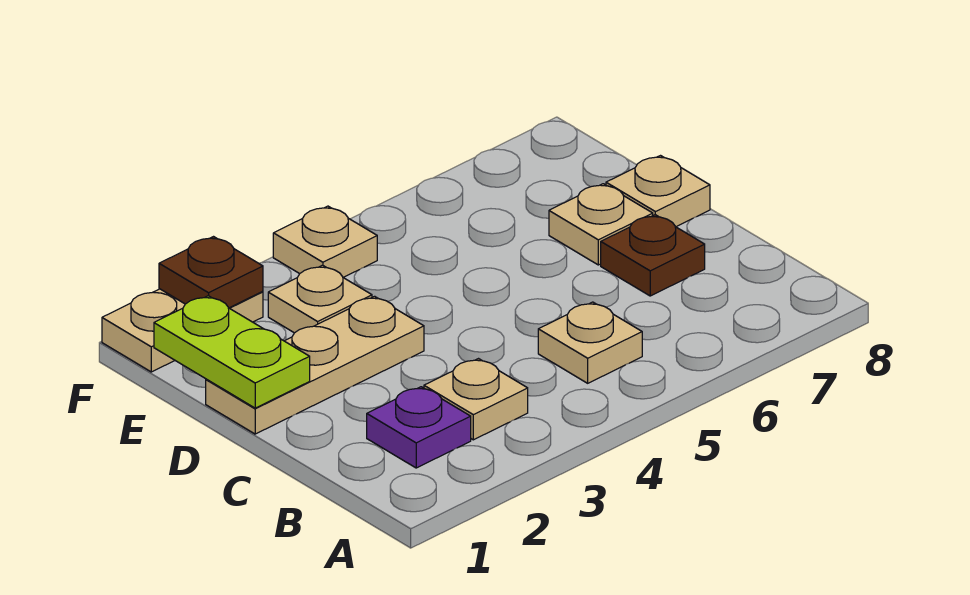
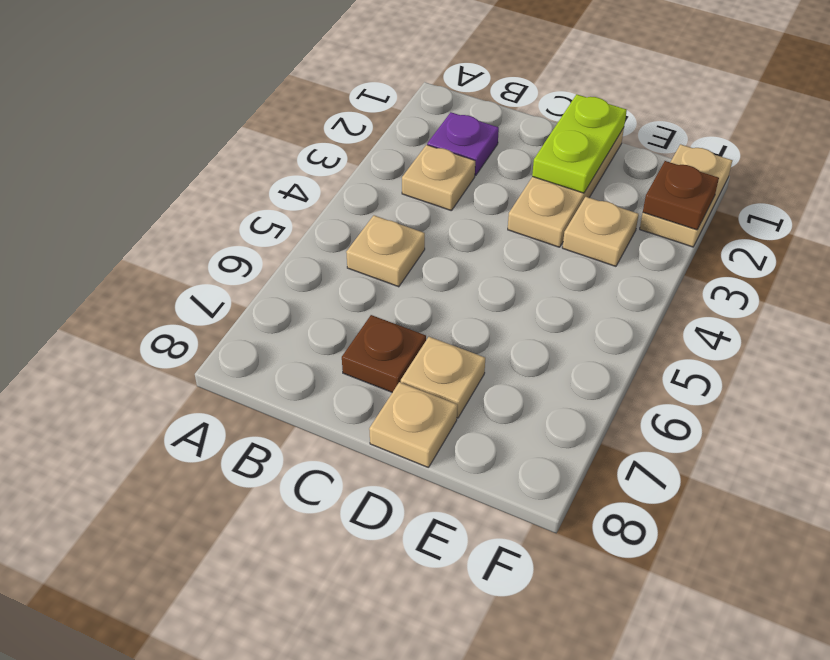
lime 1x2 plate [154,296,310,408] -> lime 1x2 plate turned to [532,94,627,193]
tan 1x1 plate [273,206,377,278] -> none

